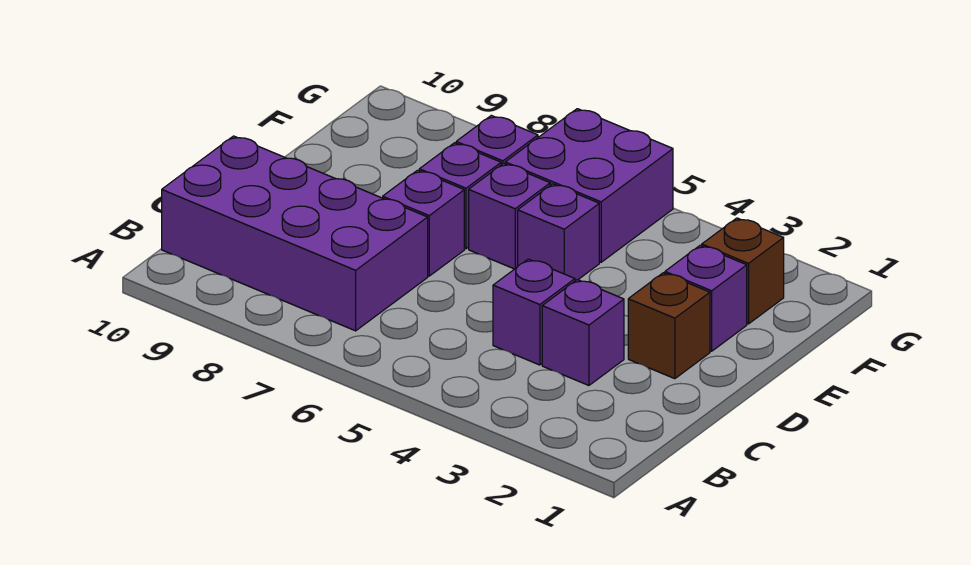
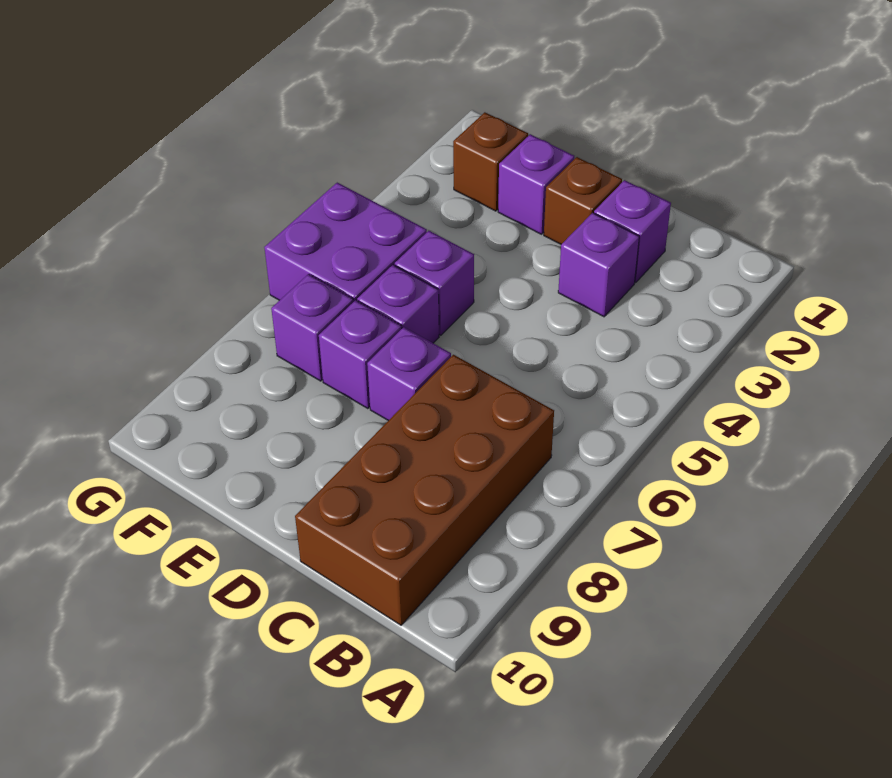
purple 2x4 brick [162,136,428,331] -> brown 2x4 brick [295,355,554,625]
purple 1x1 brick [493,259,575,365] -> purple 1x1 brick moved to [594,180,671,283]

